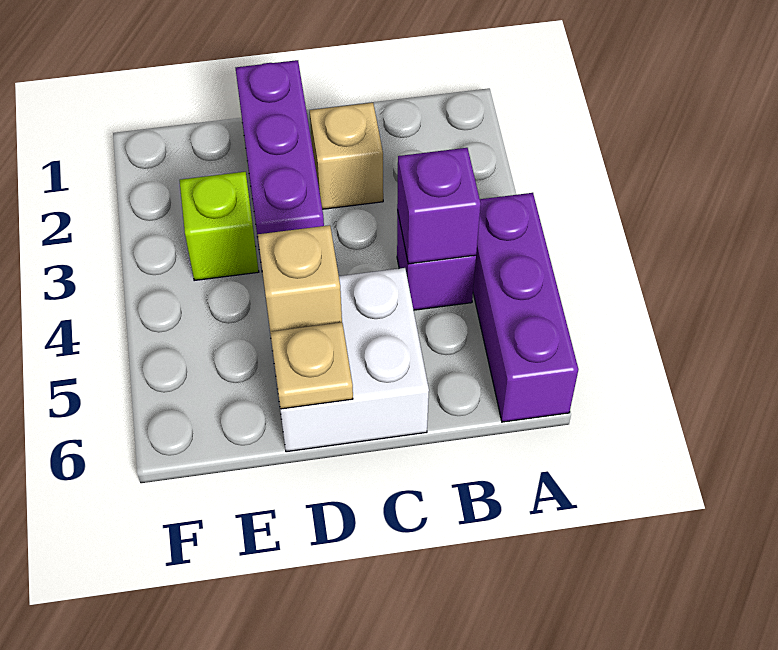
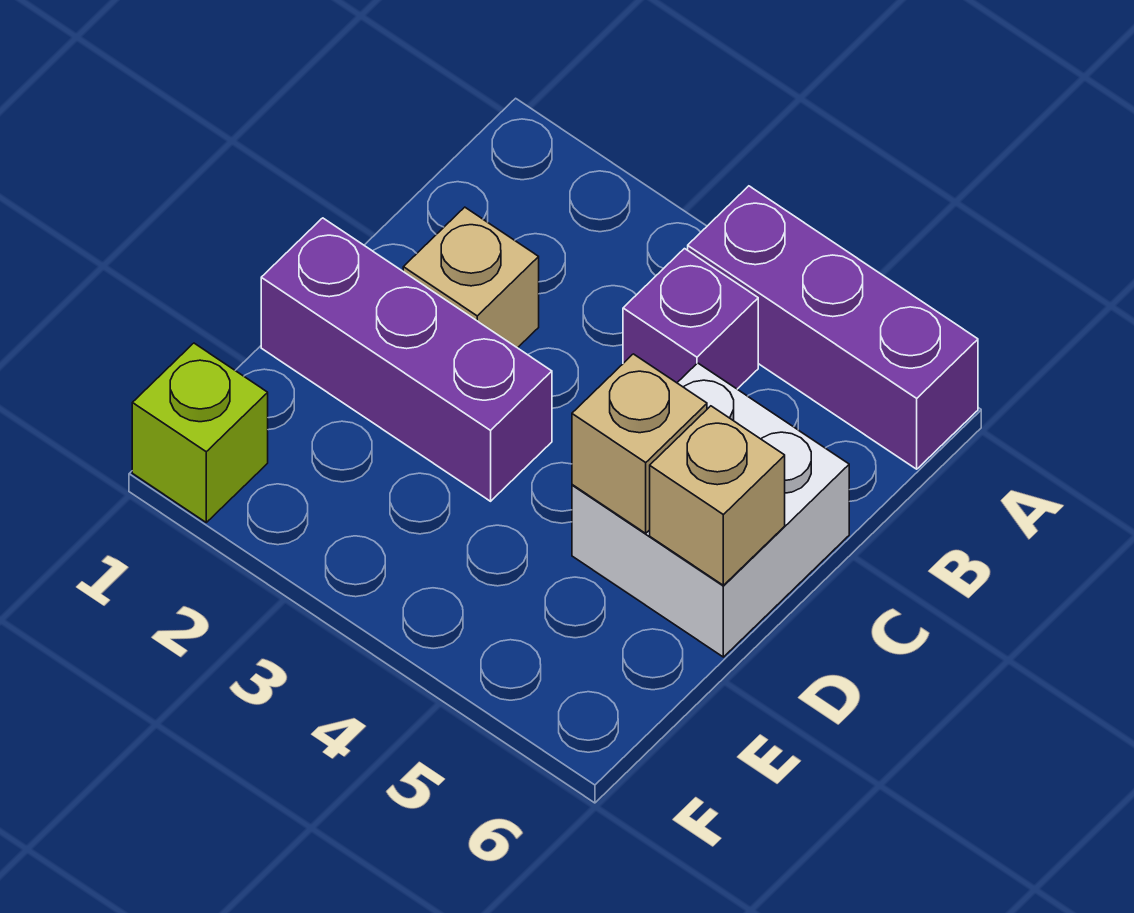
purple 1x1 brick [397,148,481,264] -> none
tan 1x1 plate [270,322,353,409] -> tan 1x1 brick [650,406,785,585]
lime 1x1 brick [180,172,259,281] -> lime 1x1 brick moved to [132,343,268,522]

